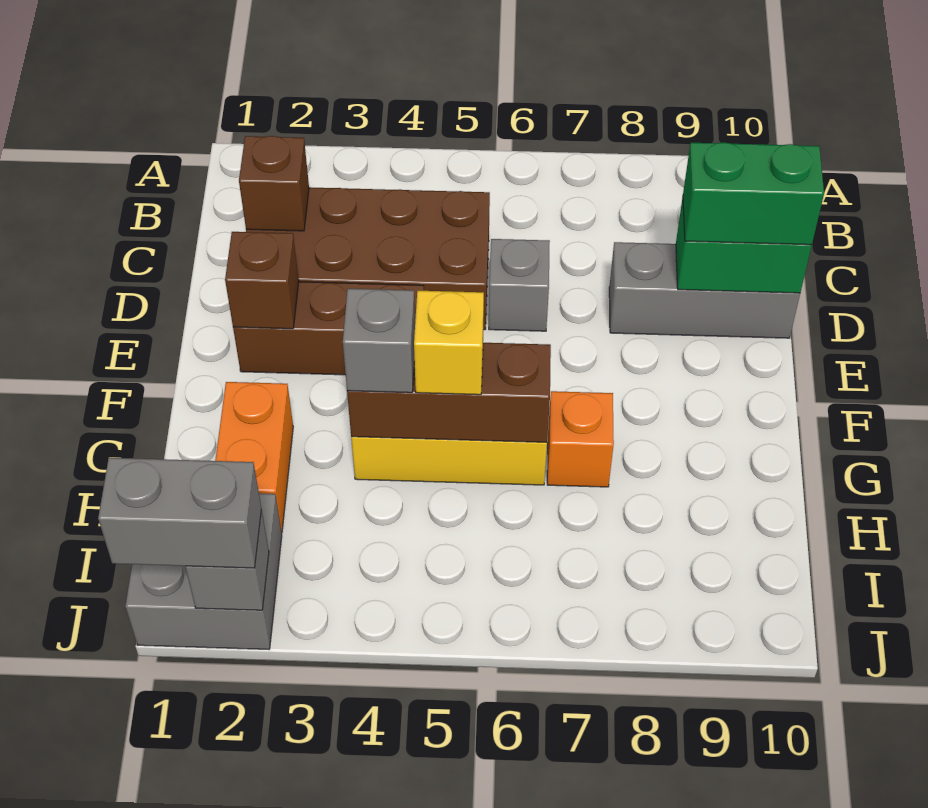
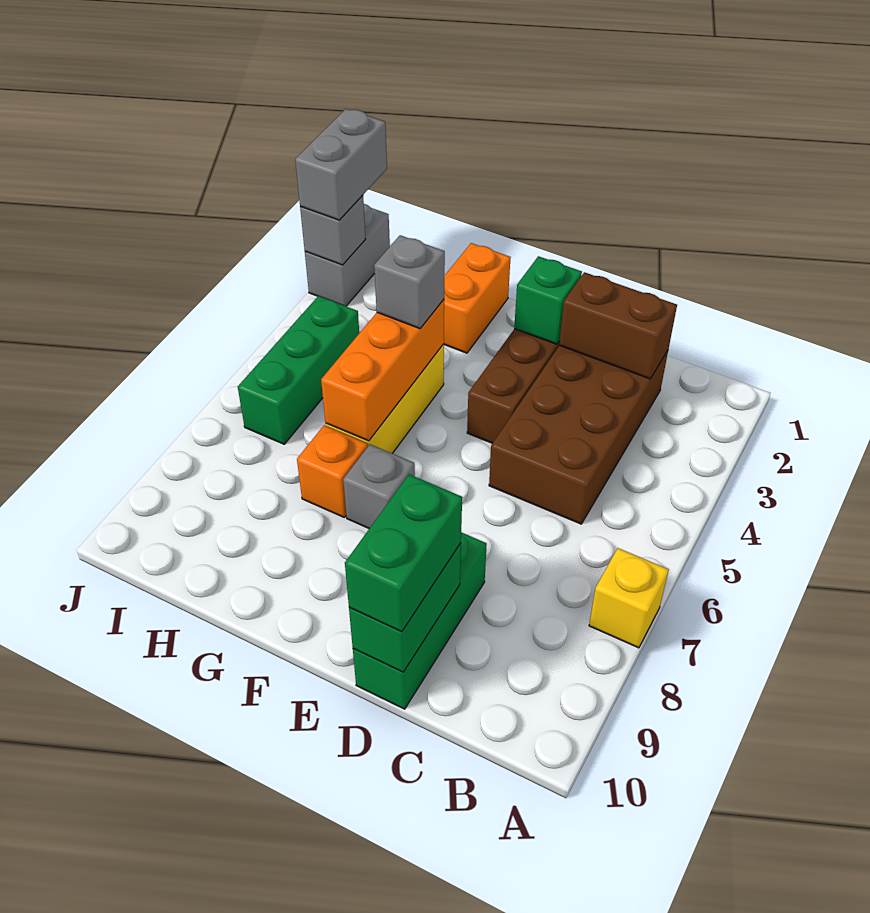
brown 1x1 brick [239,136,309,231] -> brown 1x2 brick [559,272,677,379]
grey 1x1 brick [489,239,550,331] -> grey 1x1 brick moved to [343,444,415,528]
grey 1x3 brick [609,242,800,338] -> green 1x3 brick [353,532,487,709]
brown 1x1 brick [225,232,299,329] -> green 1x1 brick [514,256,582,344]
orange 1x2 brick [215,382,293,532] -> orange 1x2 brick turned to [444,243,511,353]
brown 1x3 brick [347,343,551,442] -> orange 1x3 brick [321,300,444,441]
yellow 1x1 brick [414,290,484,395] -> yellow 1x1 brick moved to [589,548,669,648]
grey 2x2 brick [125,493,282,649] -> grey 1x2 brick [305,204,390,306]
none -> green 1x3 brick [238,296,359,444]

